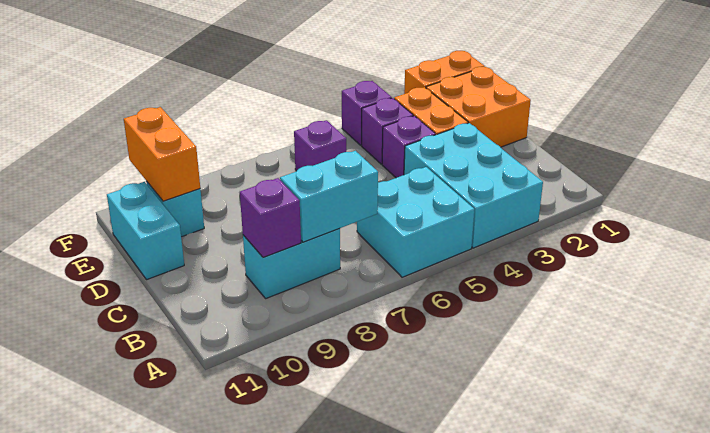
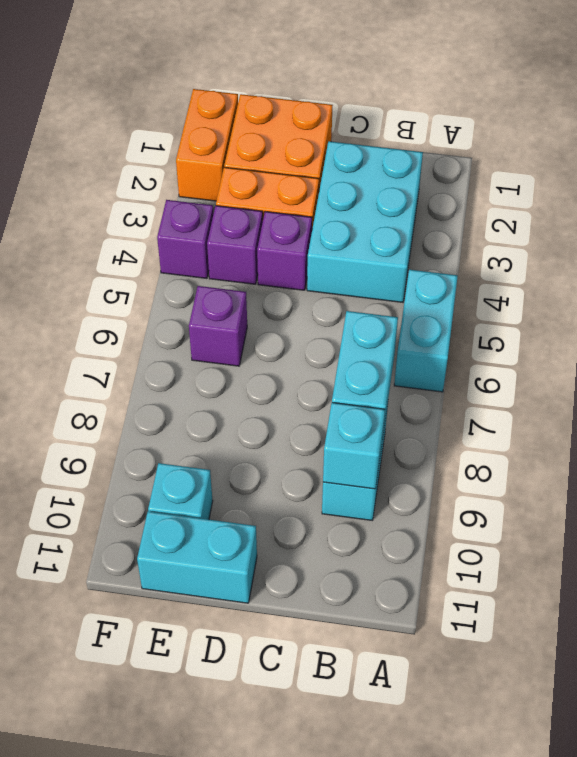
cyan 2x3 brick [404,123,543,248] -> cyan 2x3 brick turned to [307,141,423,302]
cyan 2x2 brick [357,167,474,277] -> cyan 1x2 brick [394,270,458,392]
purple 1x1 brick [240,178,301,257] -> cyan 1x1 brick [323,403,385,489]
orange 1x2 brick [124,107,200,201] -> none

